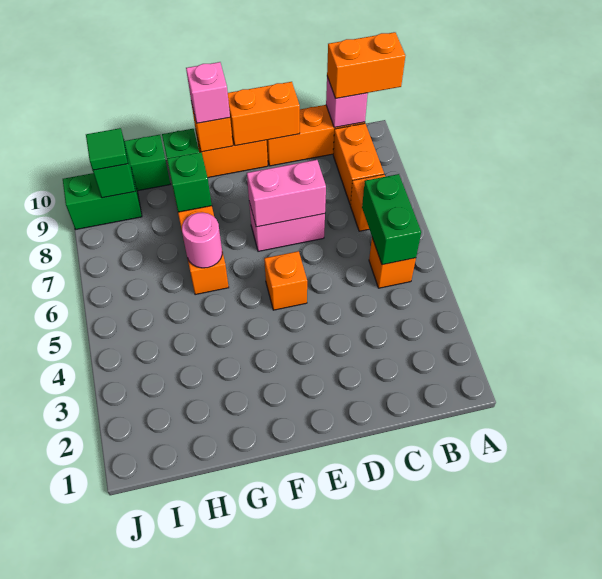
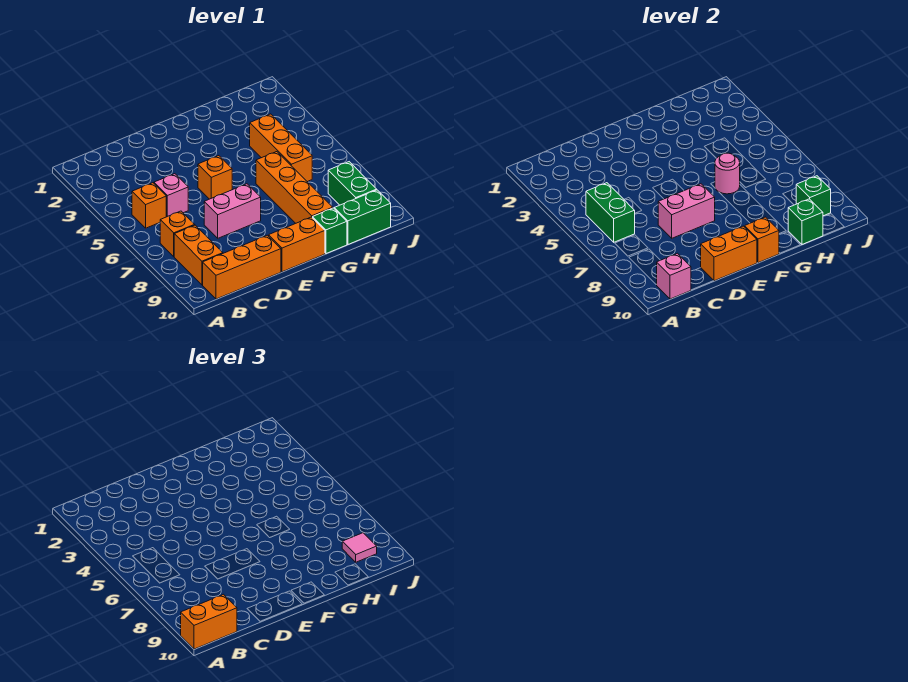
pink 1x1 brick [186,62,230,123] -> pink 1x1 brick moved to [154,174,188,217]
green 1x1 brick [167,152,212,212] -> green 1x1 brick moved to [788,199,823,244]
none -> orange 1x3 brick [250,114,312,182]
green 1x2 brick [63,172,142,230] -> green 1x2 brick turned to [328,162,377,205]
green 1x1 tile [86,128,128,170] -> pink 1x1 tile [342,533,377,562]

